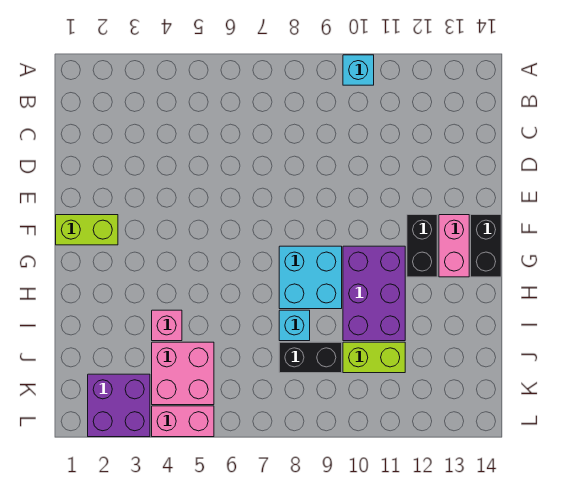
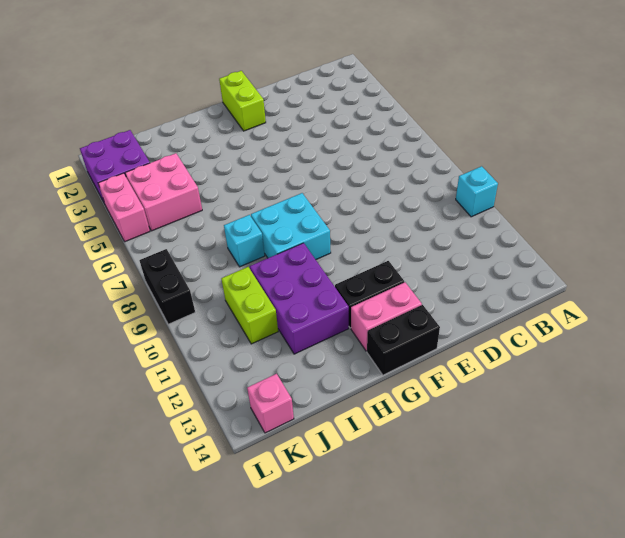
purple 2x3 brick [343,246,405,341] -> purple 2x3 brick turned to [250,243,349,354]
pink 1x1 brick [152,310,182,341] -> pink 1x1 brick moved to [247,374,294,433]
black 1x2 brick [279,342,342,373] -> black 1x2 brick moved to [139,249,195,324]

